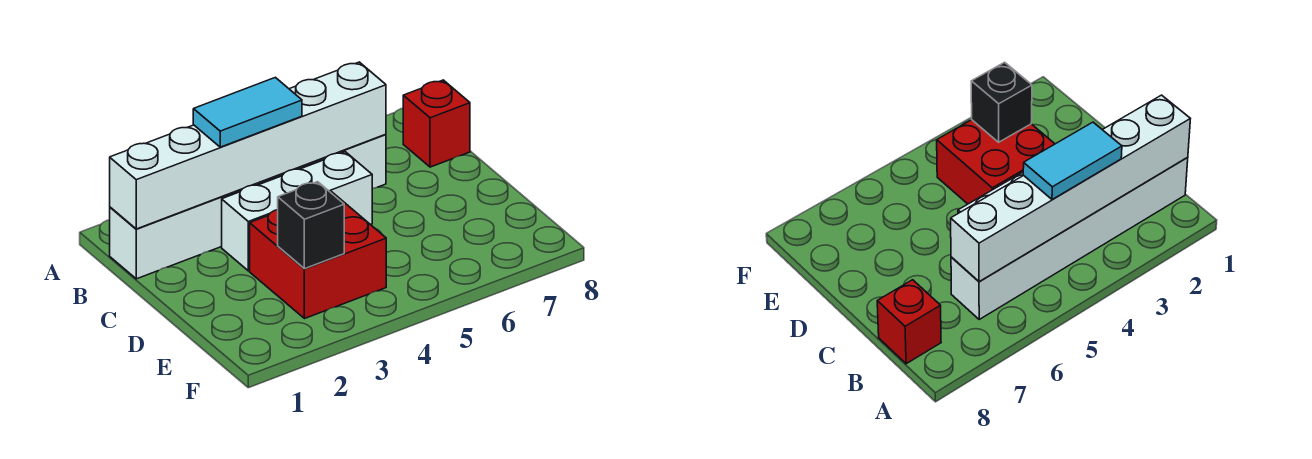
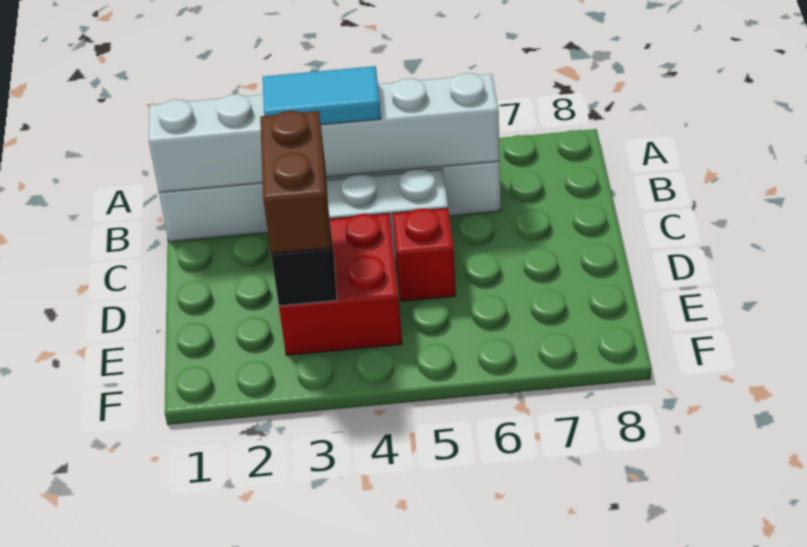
red 1x1 brick [403,80,470,167] -> red 1x1 brick moved to [393,208,456,301]
none -> brown 1x2 brick [260,111,331,254]

